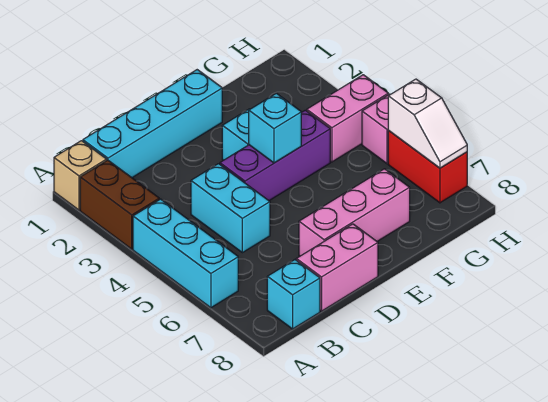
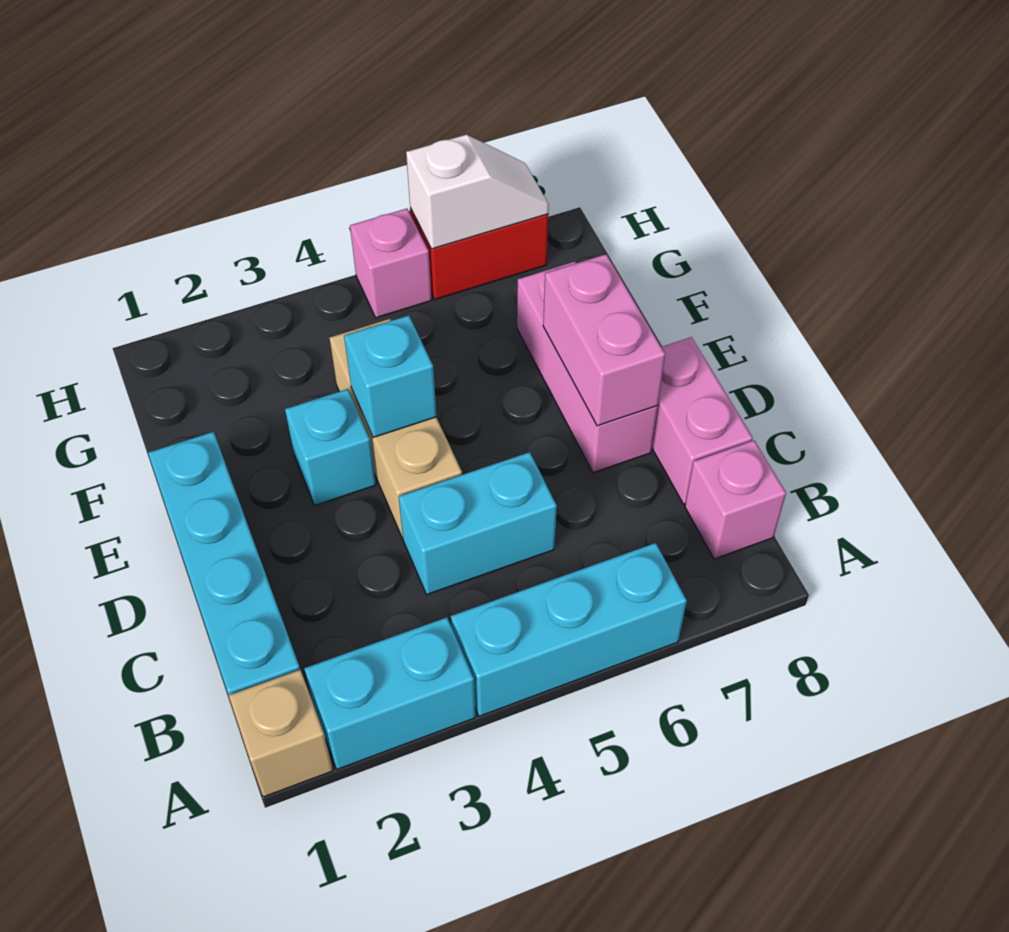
brown 1x2 brick [80,160,159,249] -> cyan 1x2 brick [304,617,475,769]
cyan 1x1 brick [267,260,320,329] -> pink 1x1 brick [685,440,786,559]
purple 1x3 brick [220,110,330,201] -> tan 1x3 brick [330,319,462,538]
pink 1x2 brick [307,75,388,162] -> pink 1x2 brick moved to [543,254,665,426]

